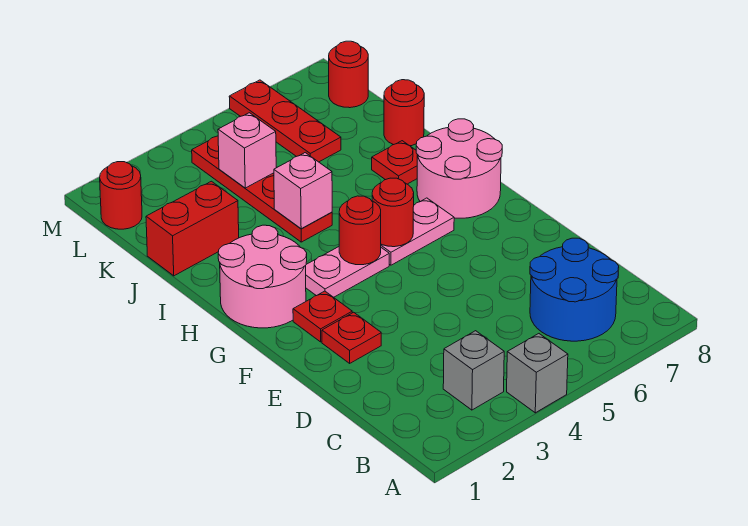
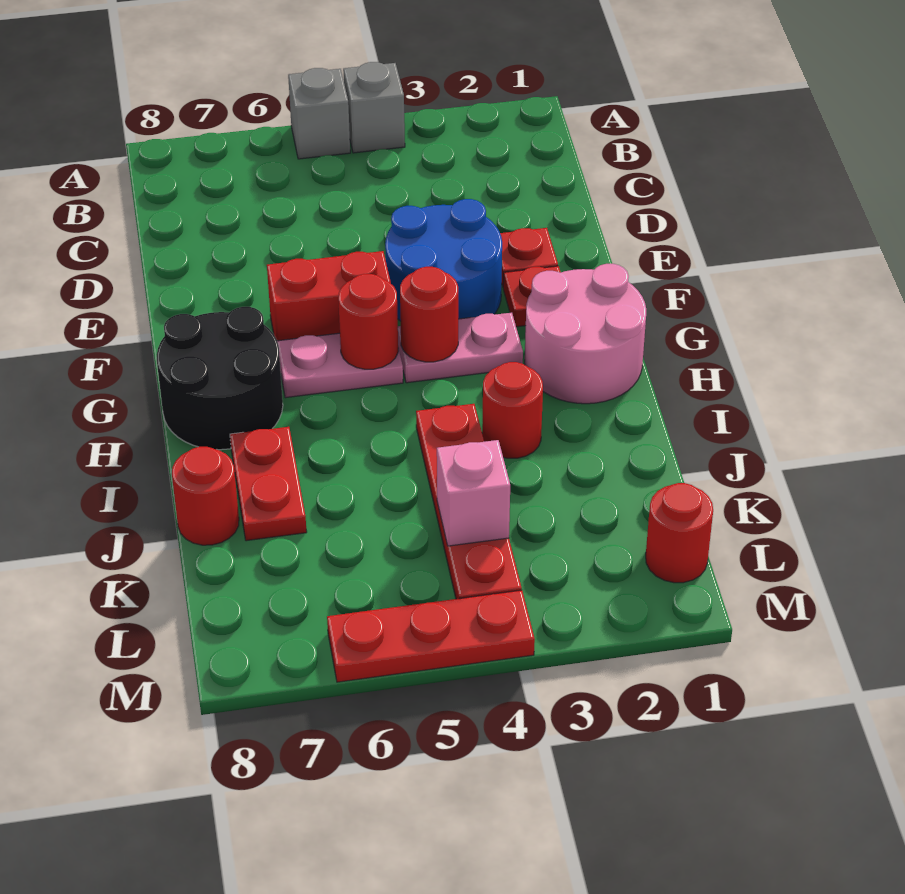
grey 1x1 brick [443,331,504,410] -> grey 1x1 brick moved to [288,68,350,159]
blue 2x2 round brick [530,238,619,341] -> blue 2x2 round brick moved to [385,199,502,321]
pink 2x2 round brick [416,119,502,218] -> black 2x2 round brick [157,307,283,450]
pink 1x1 brick [274,153,332,229] -> none
red 1x1 plate [372,141,417,184] -> red 1x2 plate [230,427,307,541]
red 1x2 brick [146,181,239,276] -> red 1x2 brick moved to [267,251,391,341]
red 1x3 plate [229,80,341,162] -> red 1x3 plate turned to [327,590,535,682]
red 1x1 round brick [329,41,368,108] -> red 1x1 round brick moved to [482,362,543,458]

